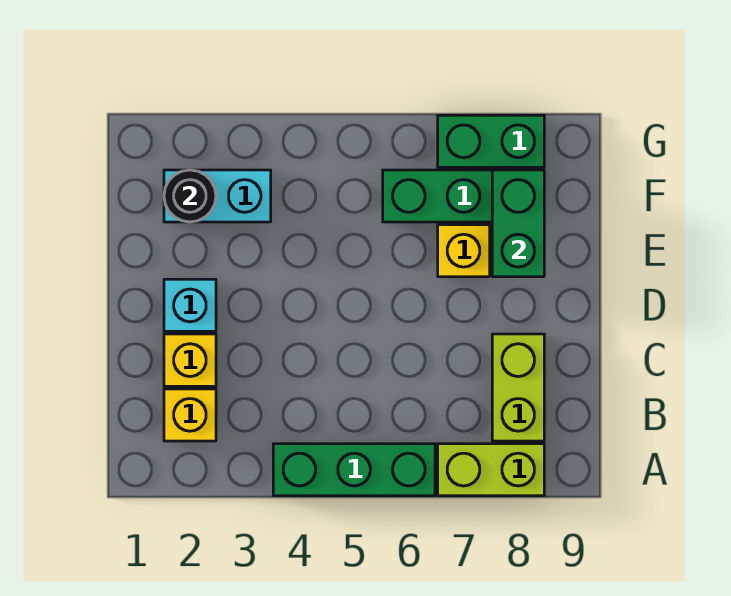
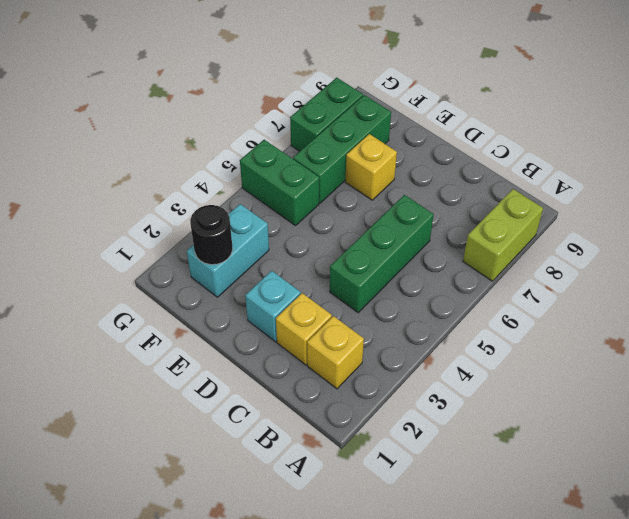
green 1x3 brick [273,444,435,496] -> green 1x3 brick moved to [330,195,434,313]
lime 1x2 brick [492,334,544,441] -> none
green 1x2 brick [492,170,544,277] -> green 1x2 brick moved to [240,140,319,226]

